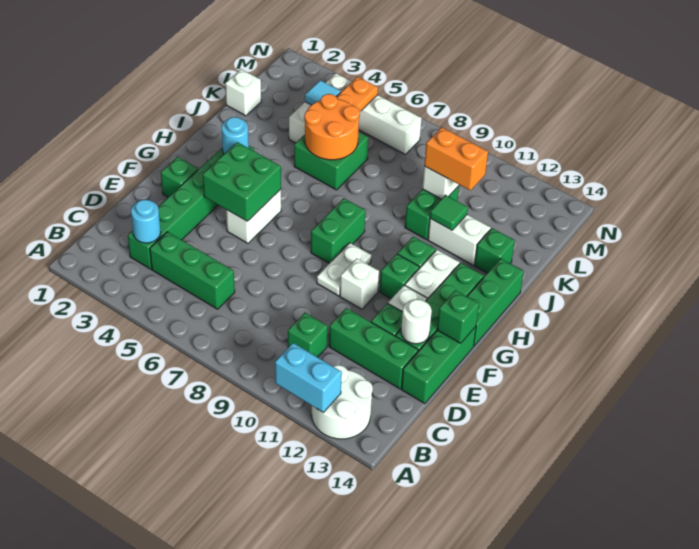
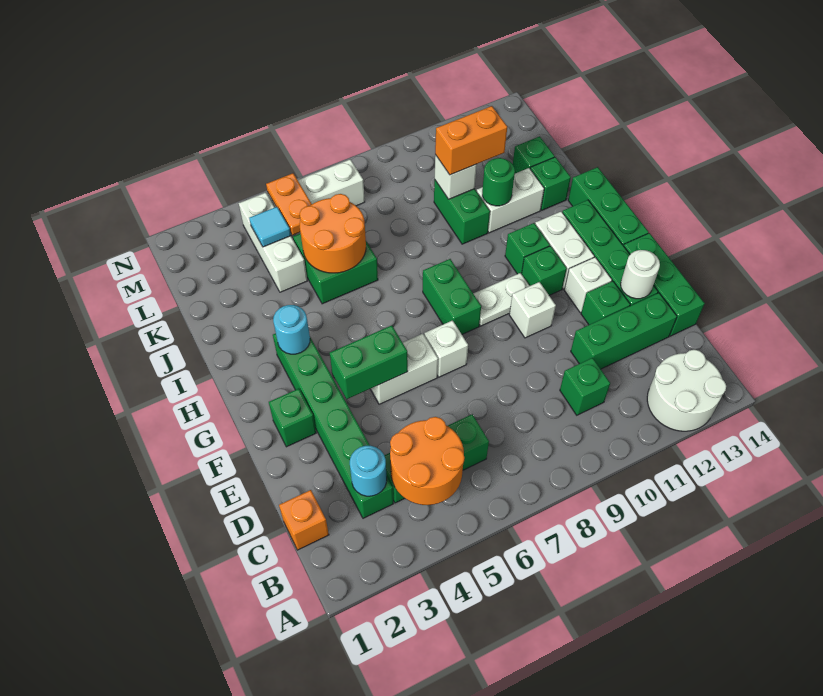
cyan 1x2 brick [275,343,342,412] -> none
none -> orange 2x2 round brick [390,417,464,505]
none -> orange 1x1 brick [279,490,329,550]
green 2x2 brick [203,142,281,221] -> green 1x2 brick [330,325,408,399]
white 1x2 brick [226,189,281,243] -> white 1x2 brick turned to [371,334,438,404]
white 1x2 plate [317,243,371,296] -> white 1x2 plate turned to [473,273,529,326]
green 1x1 brick [437,290,479,343] -> green 1x1 brick moved to [513,136,555,173]
green 1x1 tile [430,195,468,230] -> green 1x1 round brick [482,158,515,206]
white 1x1 brick [225,69,261,116] -> white 1x1 brick moved to [424,320,468,377]

